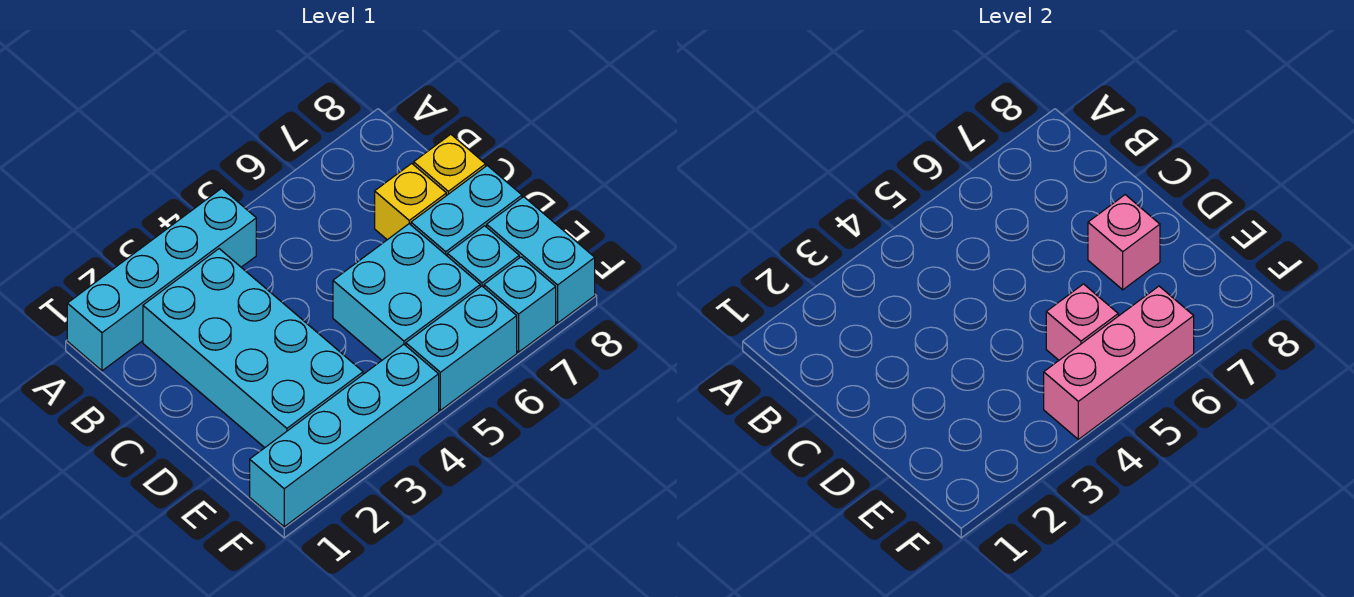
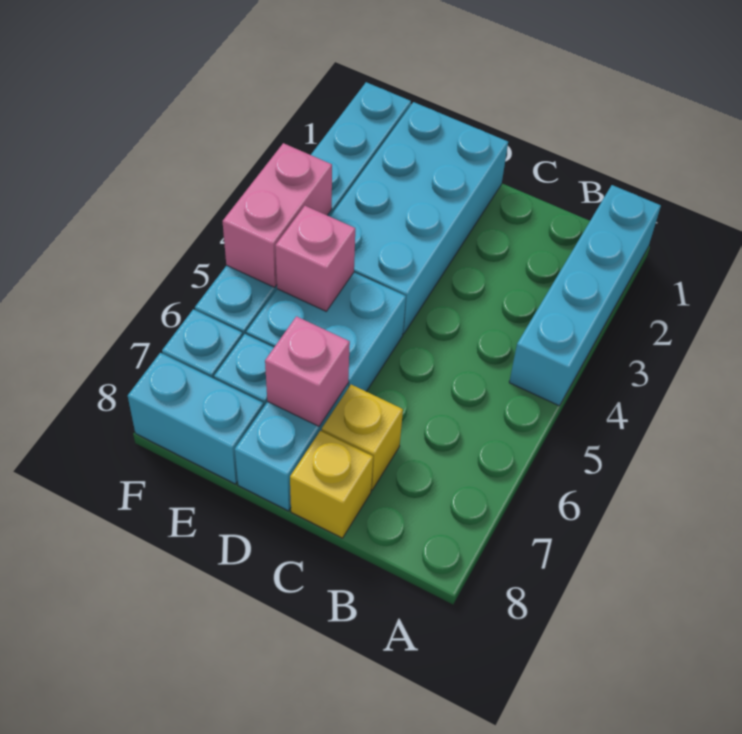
cyan 2x4 brick [143,249,363,448] -> cyan 2x4 brick turned to [330,102,508,334]
pink 1x3 brick [1044,286,1194,439] -> pink 1x2 brick [223,143,332,287]

